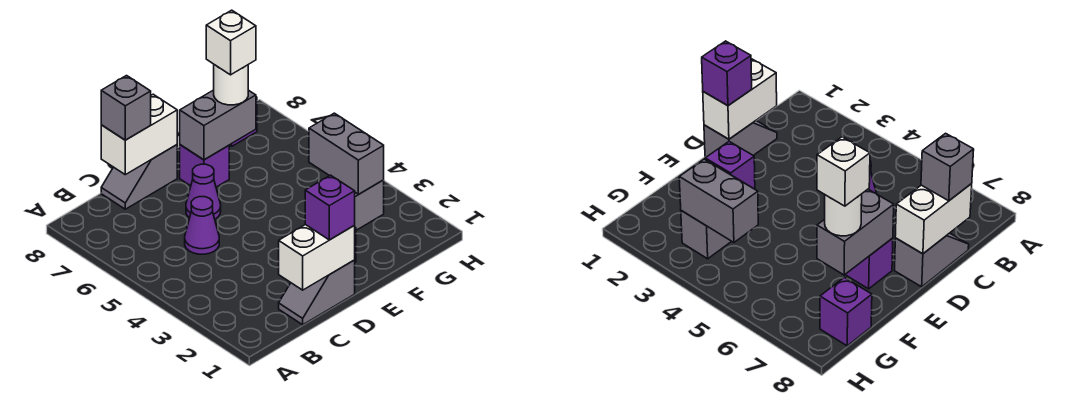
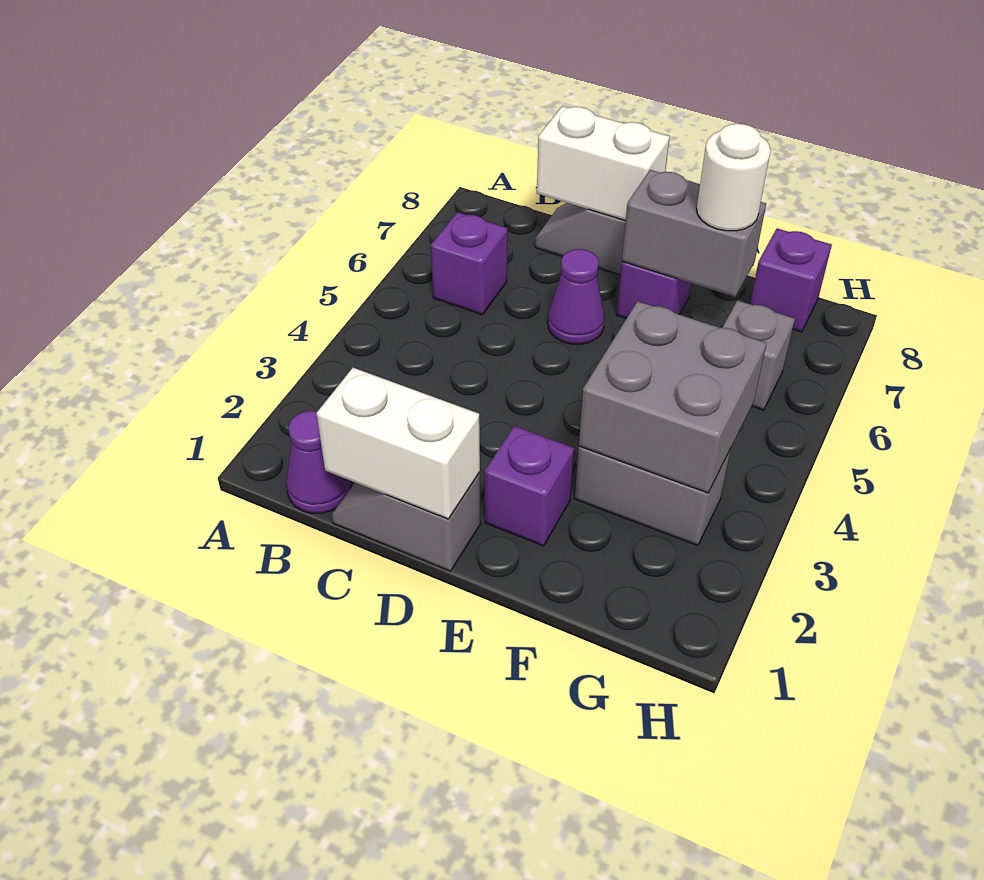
purple 1x1 cone [185,197,219,254] -> purple 1x1 cone moved to [286,411,351,513]
grey 1x1 brick [101,76,151,140] -> grey 1x1 brick moved to [722,300,795,410]
purple 1x1 brick [305,175,355,240] -> purple 1x1 brick moved to [431,212,508,315]
white 1x1 brick [206,10,256,75] -> none
grey 1x2 brick [309,113,384,194] -> grey 2x2 brick [579,301,767,493]

